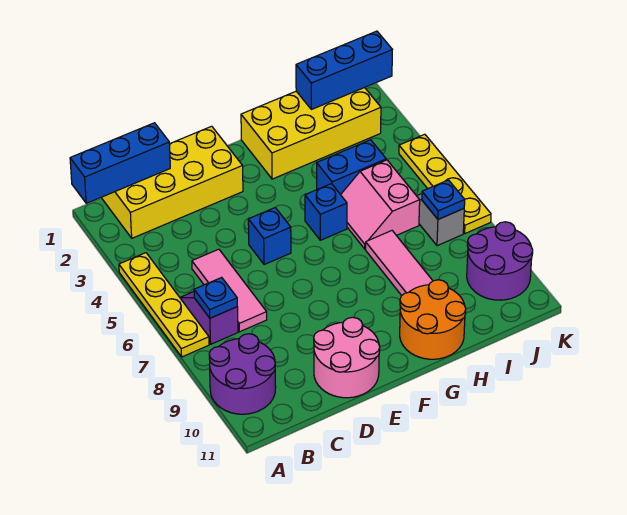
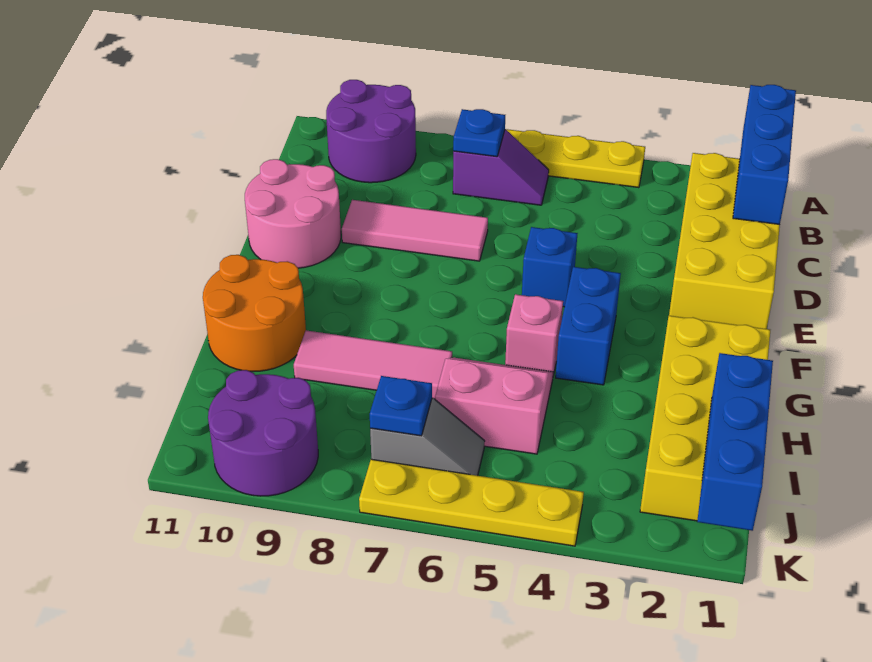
pink 1x3 tile [192,249,267,332] -> pink 1x3 tile moved to [342,200,488,261]
blue 1x1 brick [305,184,347,240] -> pink 1x1 brick [505,294,563,375]
blue 1x2 brick [317,140,386,195] -> blue 1x2 brick moved to [556,267,621,385]

